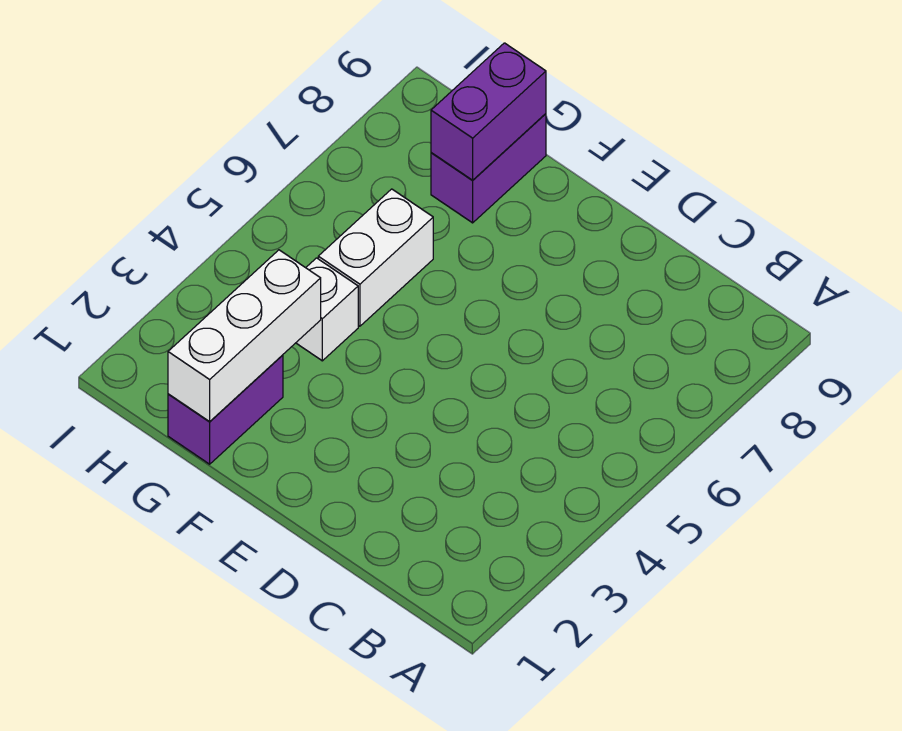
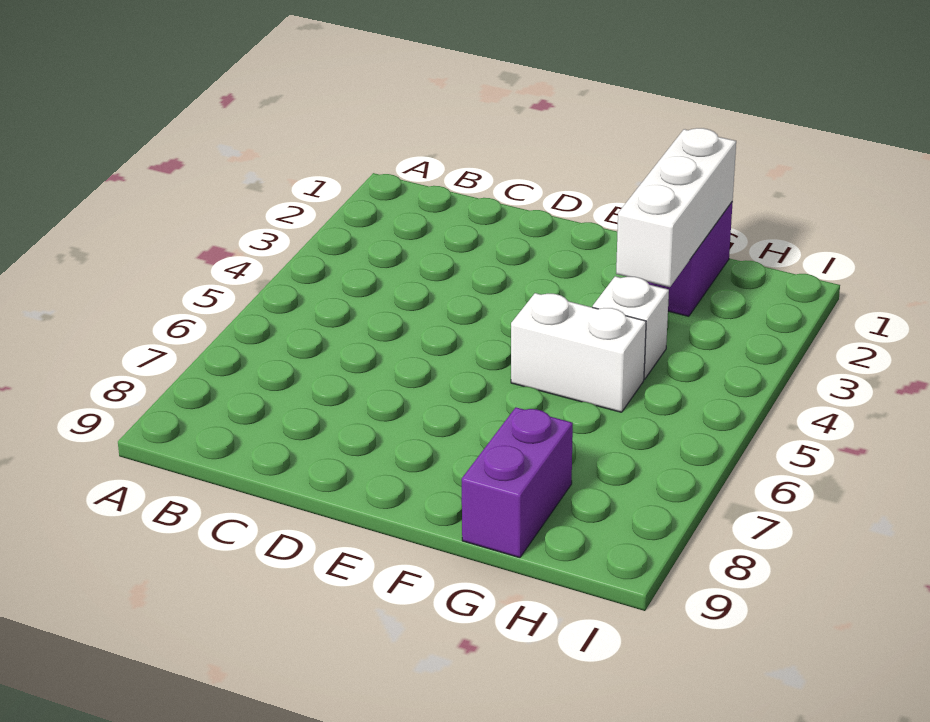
white 1x2 brick [318,189,433,326] -> white 1x2 brick turned to [511,293,646,412]
purple 1x2 brick [431,43,546,180] -> none

